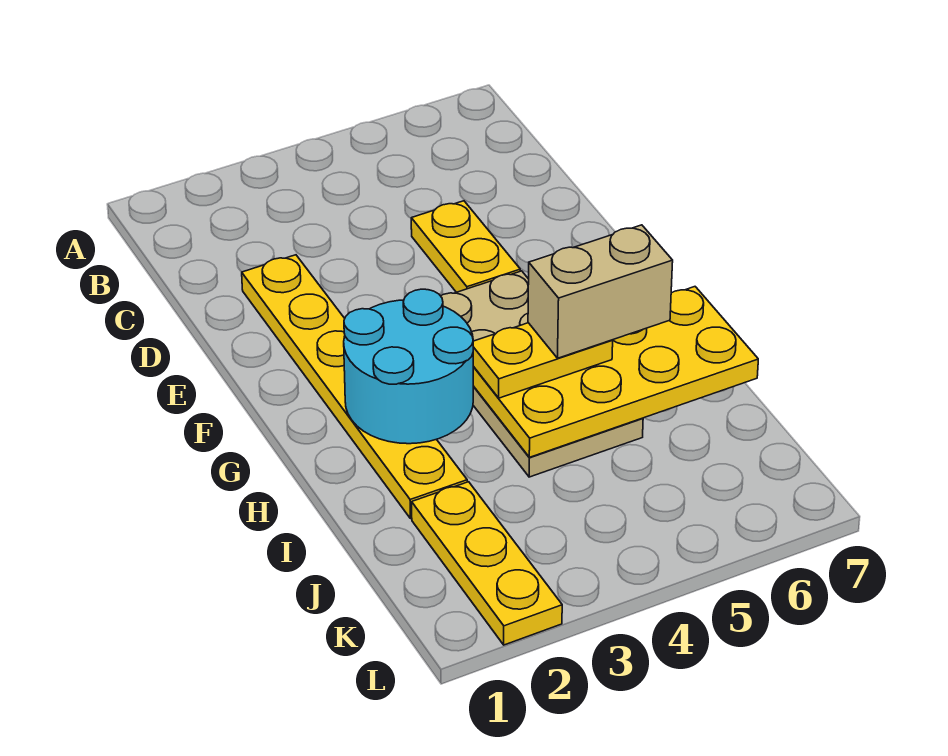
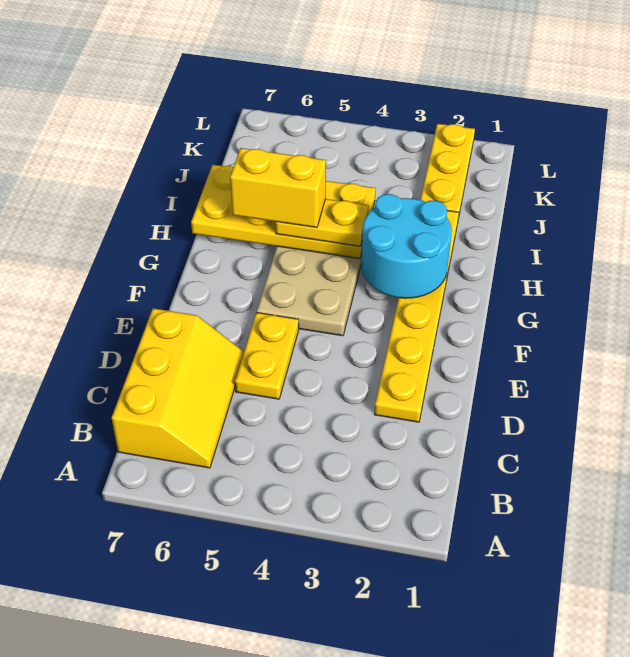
none -> yellow 2x3 slope [112,308,244,468]
tan 1x2 brick [528,225,673,358] -> yellow 1x2 brick [230,148,326,228]

